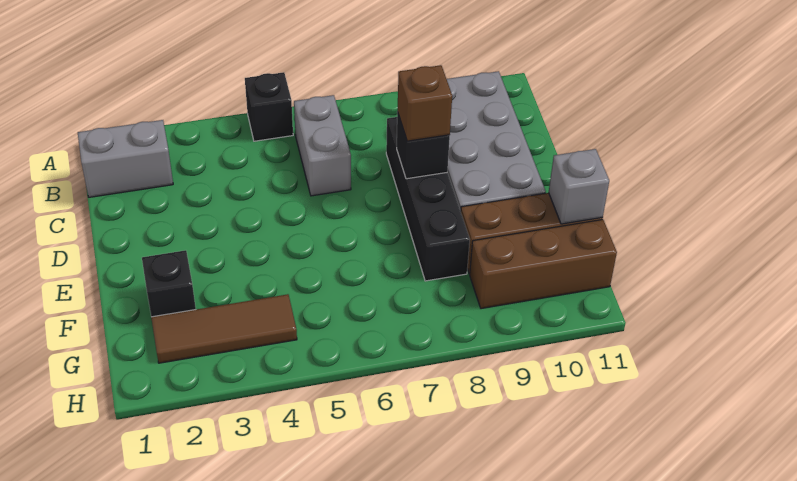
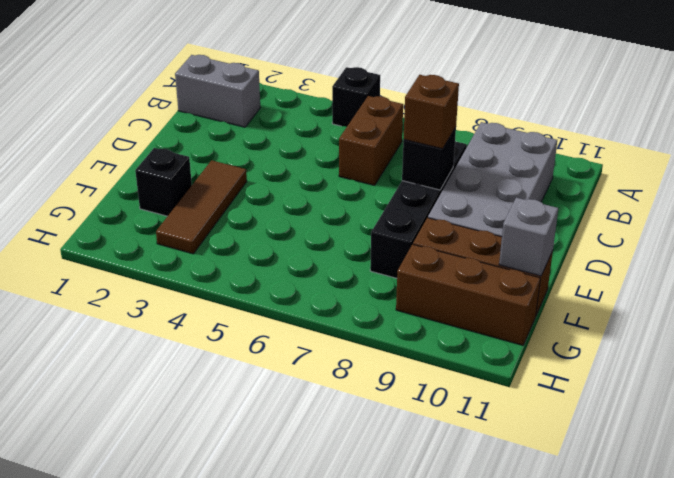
grey 1x2 brick [294,95,351,196] -> brown 1x2 brick [339,96,403,185]
brown 1x3 tile [151,294,297,363] -> brown 1x3 tile turned to [156,160,247,254]

